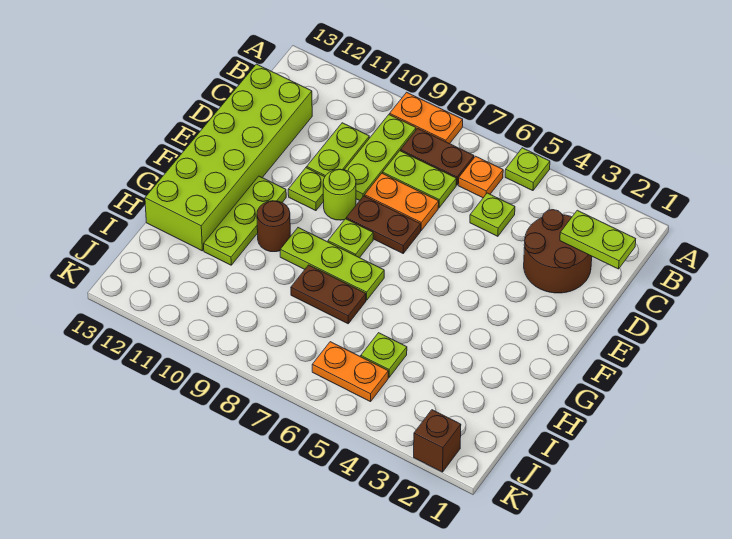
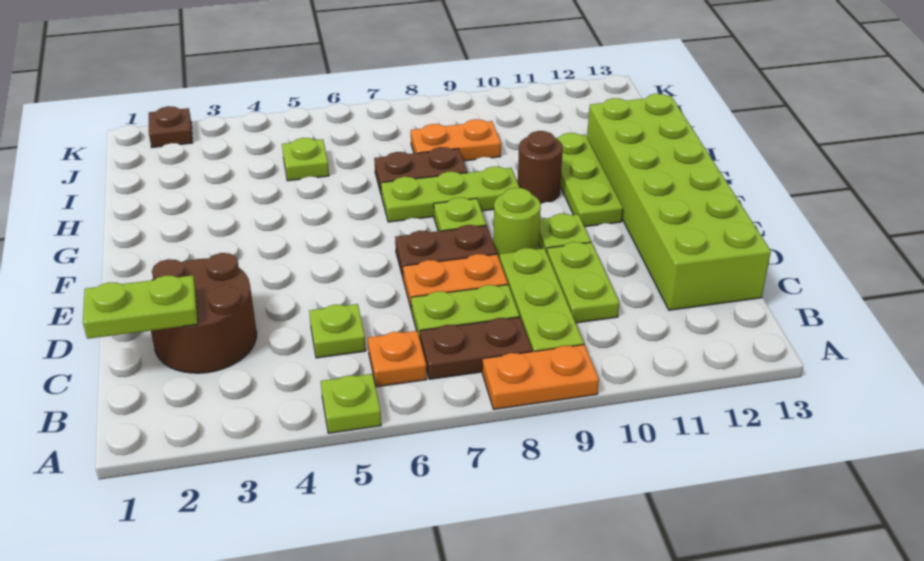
orange 1x2 plate [312,342,388,402] -> orange 1x2 plate moved to [411,119,501,161]
brown 1x1 brick [414,410,461,472] -> brown 1x1 plate [149,106,192,147]

